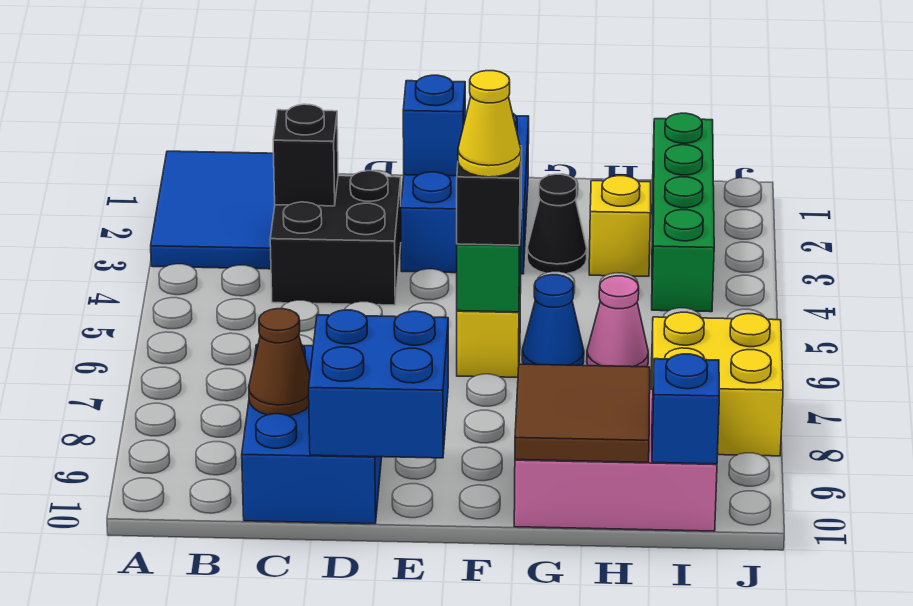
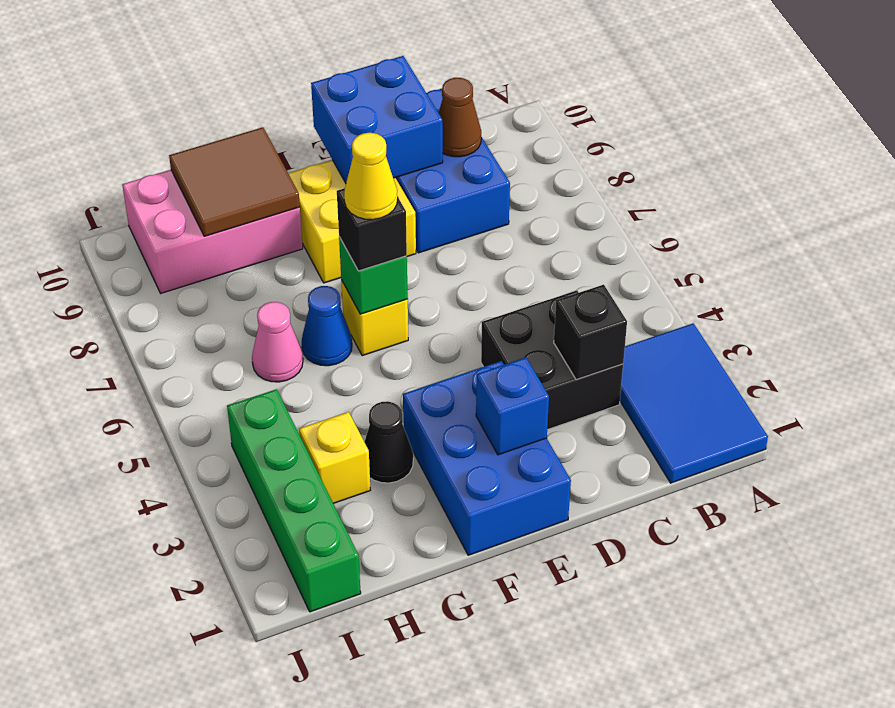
yellow 2x2 brick [651,312,783,456] -> yellow 2x2 brick moved to [288,160,416,283]
blue 1x1 brick [652,354,719,464] -> none

